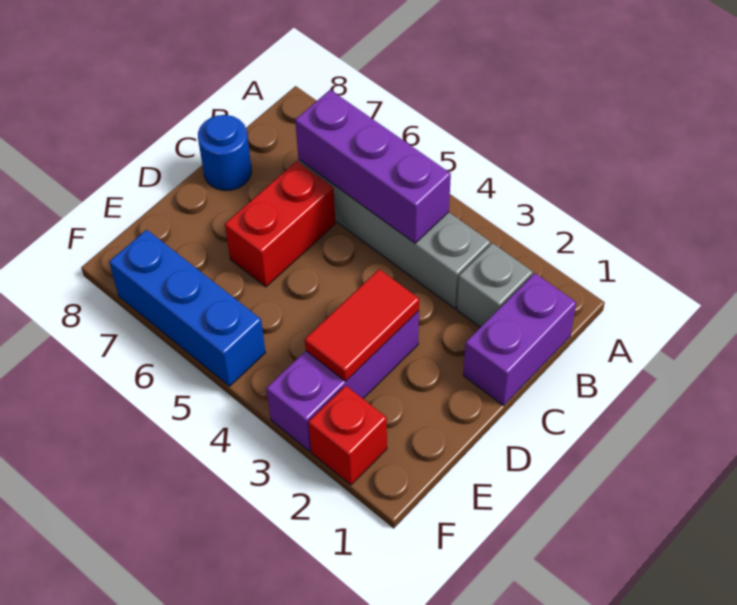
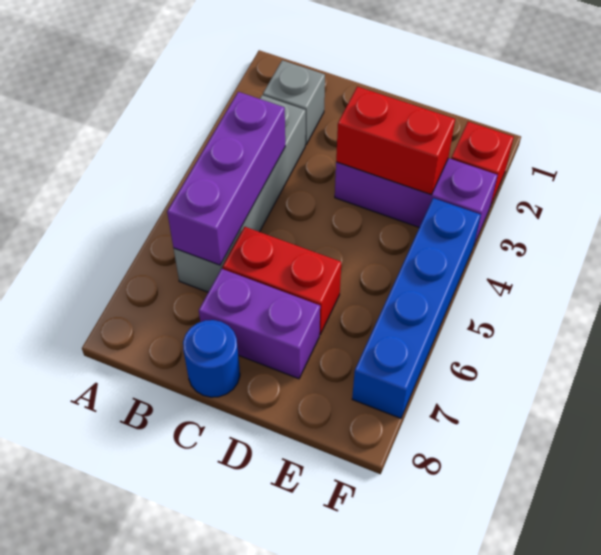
purple 1x2 brick [463,273,576,406] -> purple 1x2 brick moved to [199,269,320,379]
red 1x2 tile [305,269,419,381] -> red 1x2 brick [336,87,455,195]
blue 1x3 brick [109,230,266,386] -> blue 1x4 brick [352,198,481,418]

